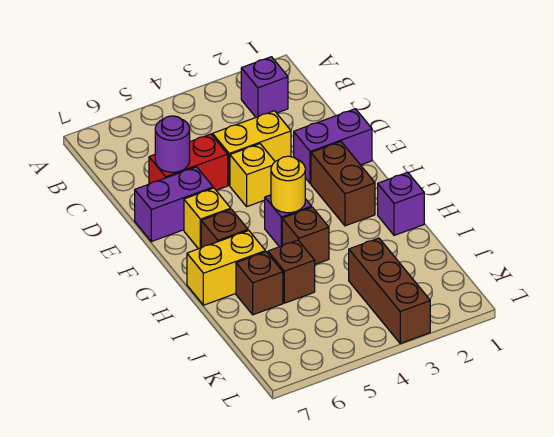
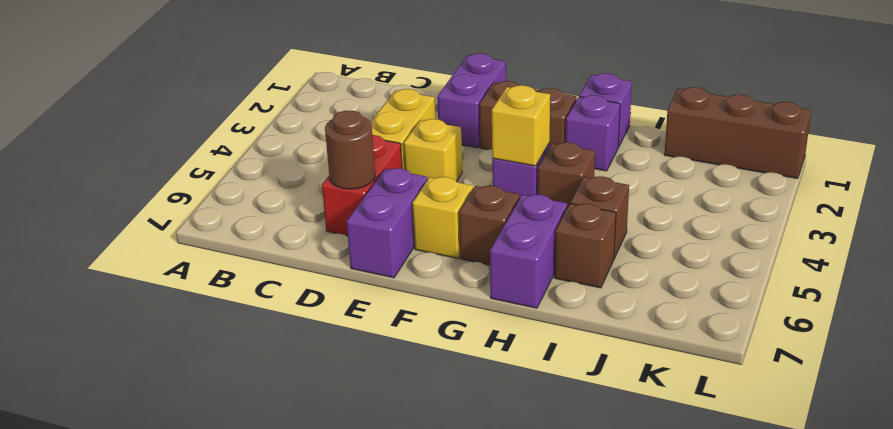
purple 1x1 brick [241,57,288,117] -> purple 1x1 brick moved to [566,95,620,171]
purple 1x1 round brick [155,116,190,172] -> brown 1x1 round brick [325,111,375,189]
yellow 1x1 round brick [271,156,305,213] -> yellow 1x1 brick [492,85,550,166]
yellow 1x2 brick [187,231,265,305] -> purple 1x2 brick [490,195,567,308]
brown 1x3 brick [349,238,430,343] -> brown 1x3 brick moved to [664,87,811,179]

